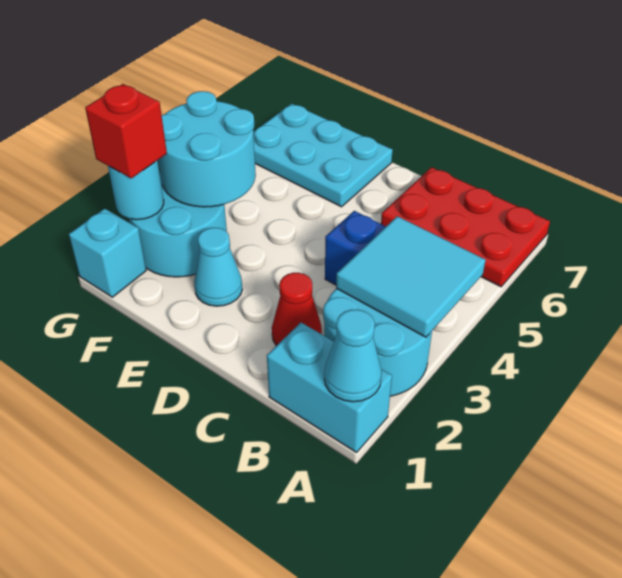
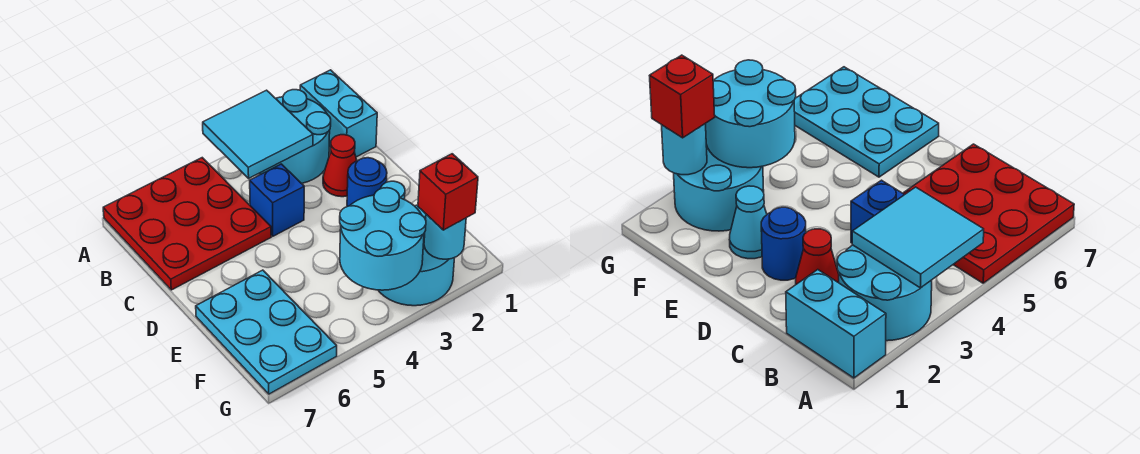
cyan 1x1 cone [324,309,382,402] -> none
red 2x3 plate [381,167,550,287] -> red 3x3 plate [103,158,271,290]
none -> blue 1x1 round brick [347,158,387,207]
cyan 1x1 brick [69,208,146,297] -> none

